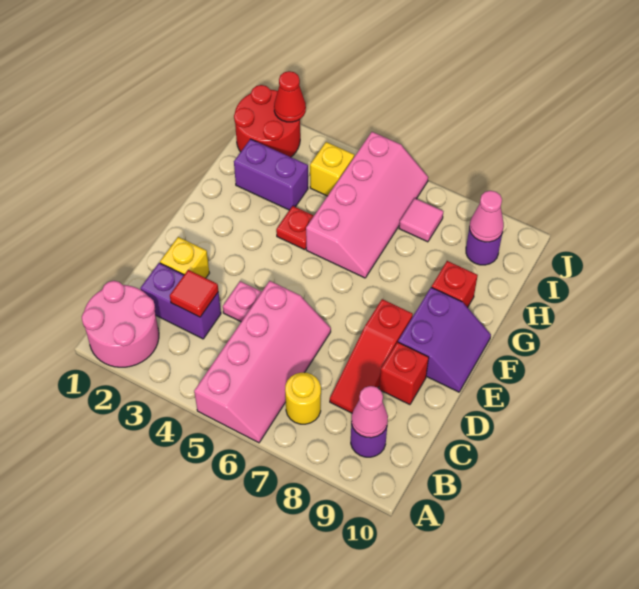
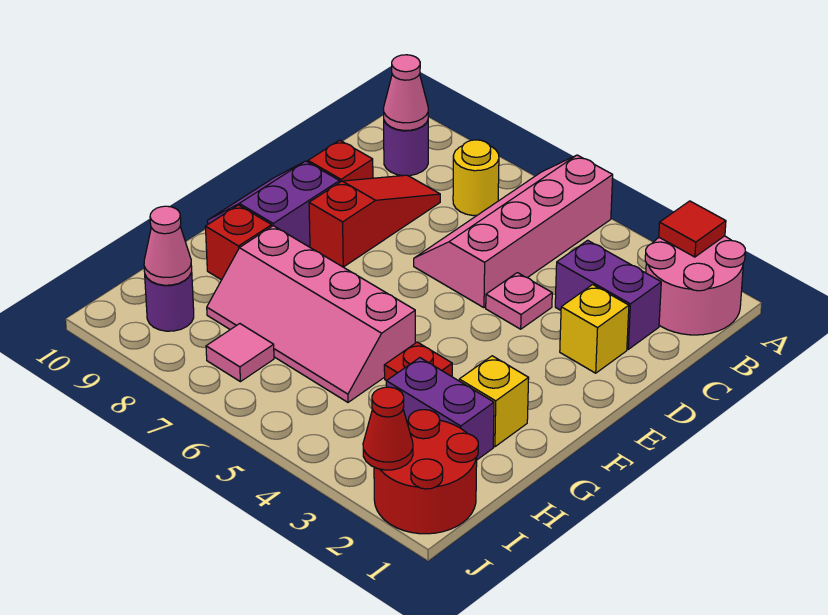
red 1x1 tile [170,270,218,317] -> red 1x1 tile moved to [659,201,726,257]
pink 2x4 slope [306,132,428,278] -> pink 2x4 slope turned to [207,226,415,402]
yellow 1x1 brick [310,142,354,196] -> yellow 1x1 brick moved to [459,356,529,447]

